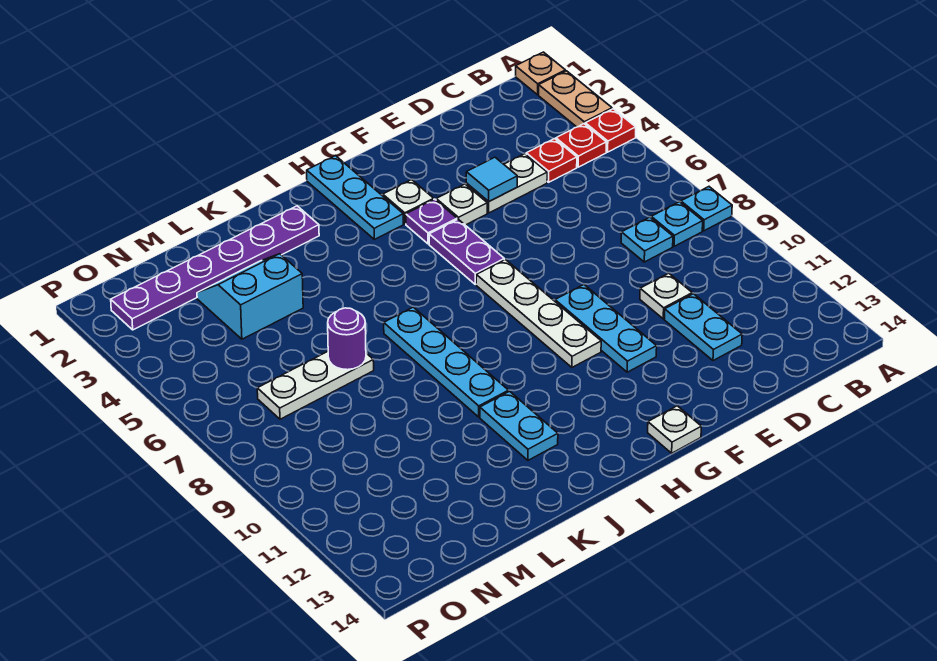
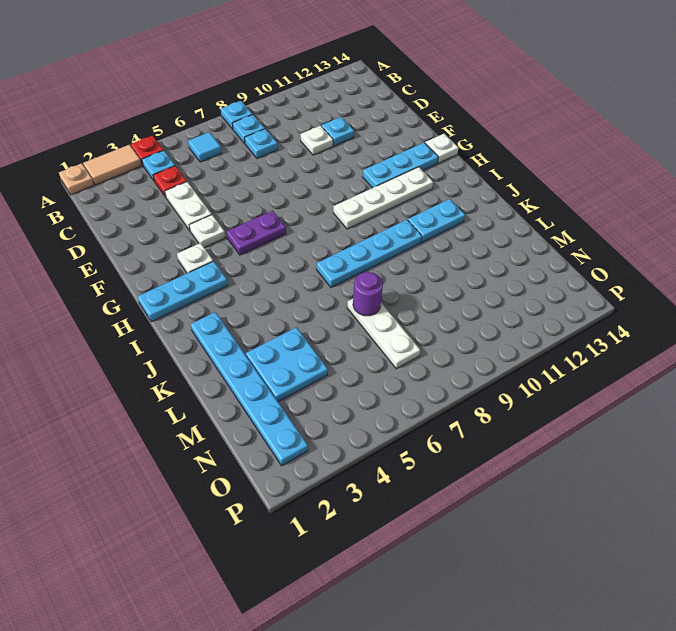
tan 1x2 plate [539,71,612,127] -> tan 1x2 tile [83,145,142,185]
red 1x1 plate [556,124,606,167] -> cyan 1x1 plate [142,150,175,181]
cyan 1x2 plate [664,294,742,361] -> cyan 1x1 plate [322,117,354,146]
cyan 1x1 tile [466,157,517,201] -> cyan 1x1 tile moved to [188,132,221,162]
cyan 1x3 plate [555,285,657,372] -> cyan 1x3 plate moved to [363,143,438,188]
purple 1x1 plate [406,199,457,244] -> none
white 1x4 plate [476,260,601,367] -> white 1x4 plate moved to [333,167,433,229]
purple 1x6 plate [111,206,319,330] -> cyan 1x6 plate [191,312,308,466]
cyan 2x2 slope [197,254,303,339] -> cyan 2x2 plate [246,327,328,402]

